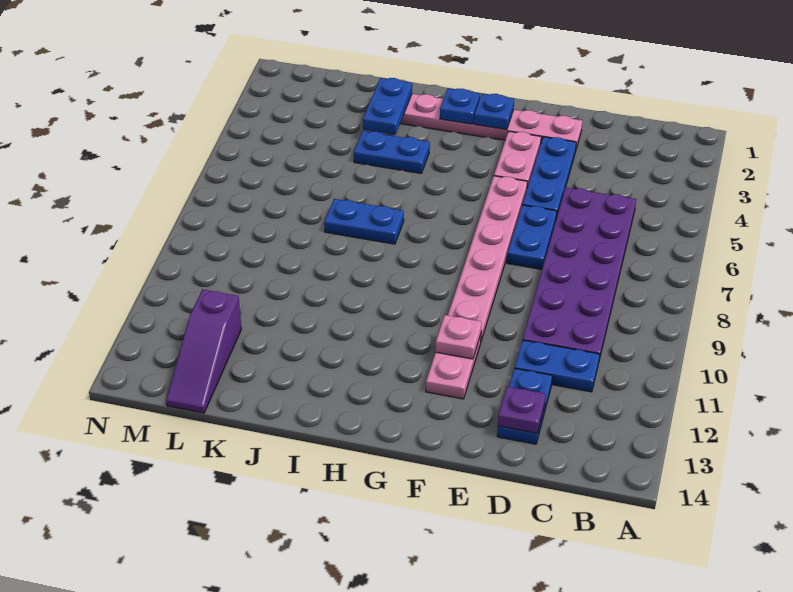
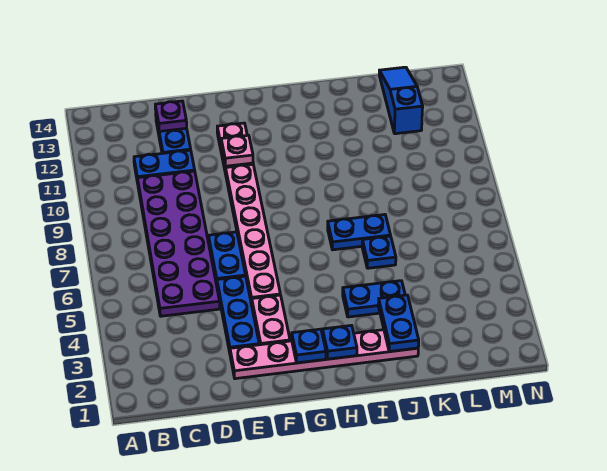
none -> blue 1x1 plate [362,236,396,268]
purple 1x3 slope [166,289,241,413] -> blue 1x3 slope [379,67,423,134]

